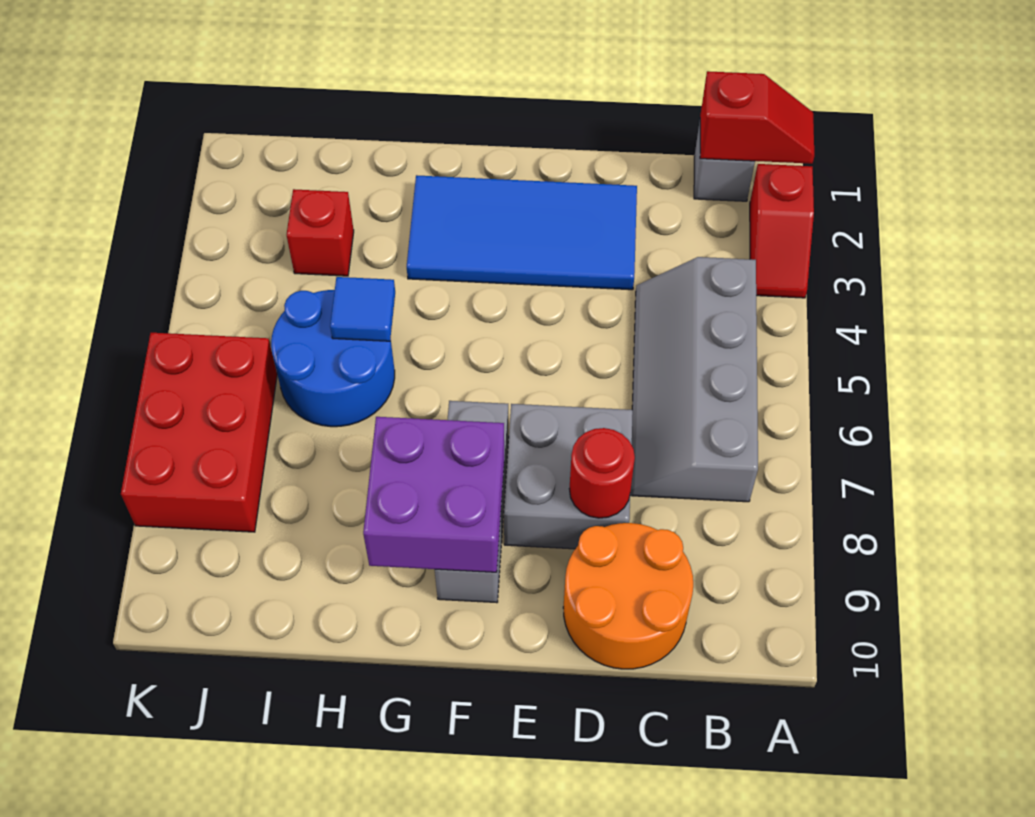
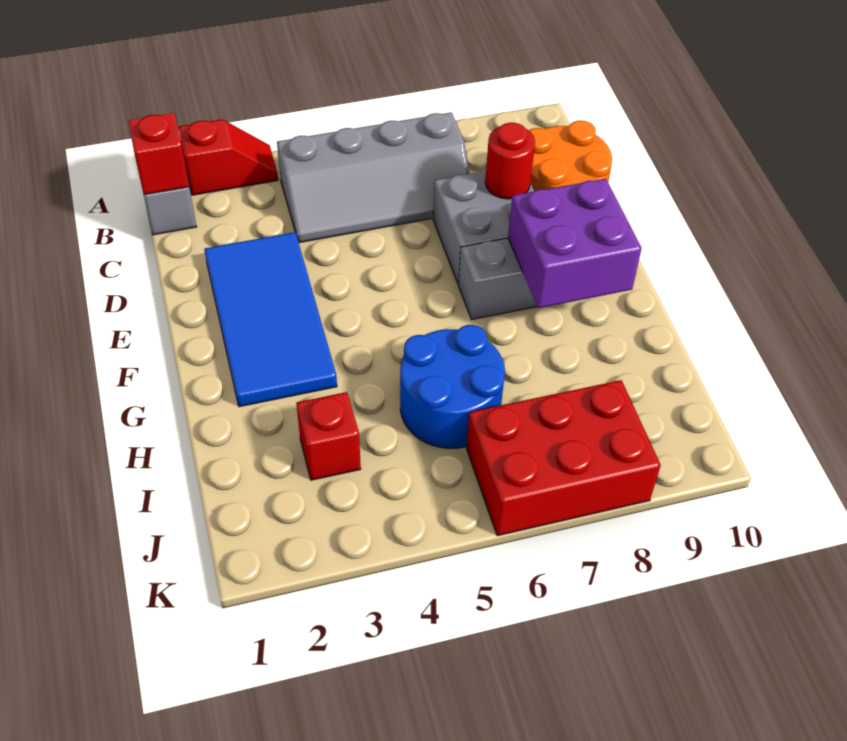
blue 1x1 tile [330,277,395,341] -> none

